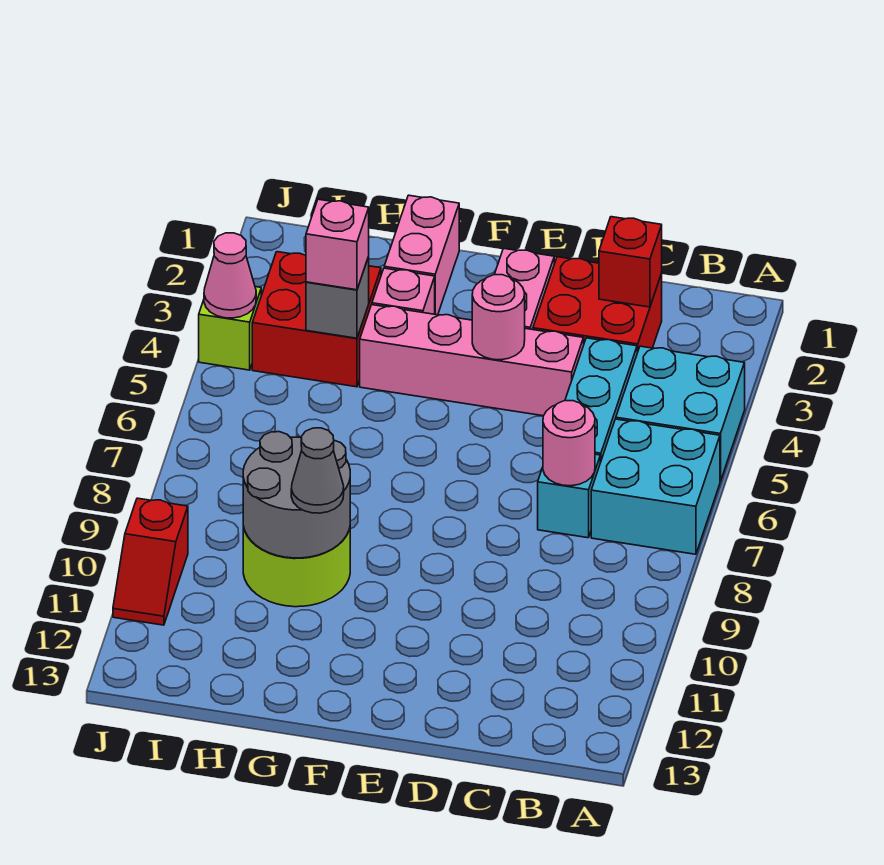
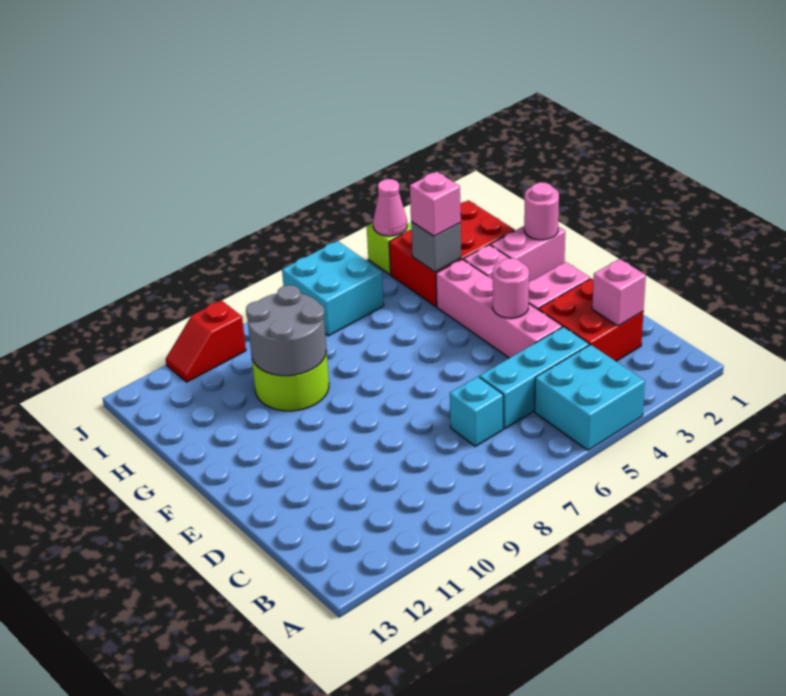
cyan 2x2 brick [591,419,720,554] -> cyan 2x2 brick moved to [282,241,384,336]
red 1x1 brick [599,217,662,307] -> pink 1x1 brick [592,259,646,326]
pink 1x1 round brick [543,401,595,486] -> pink 1x1 round brick moved to [524,182,559,240]
grey 1x1 cone [291,428,344,513] -> none
red 2x2 brick [252,252,381,387] -> red 2x3 brick [389,200,515,307]

